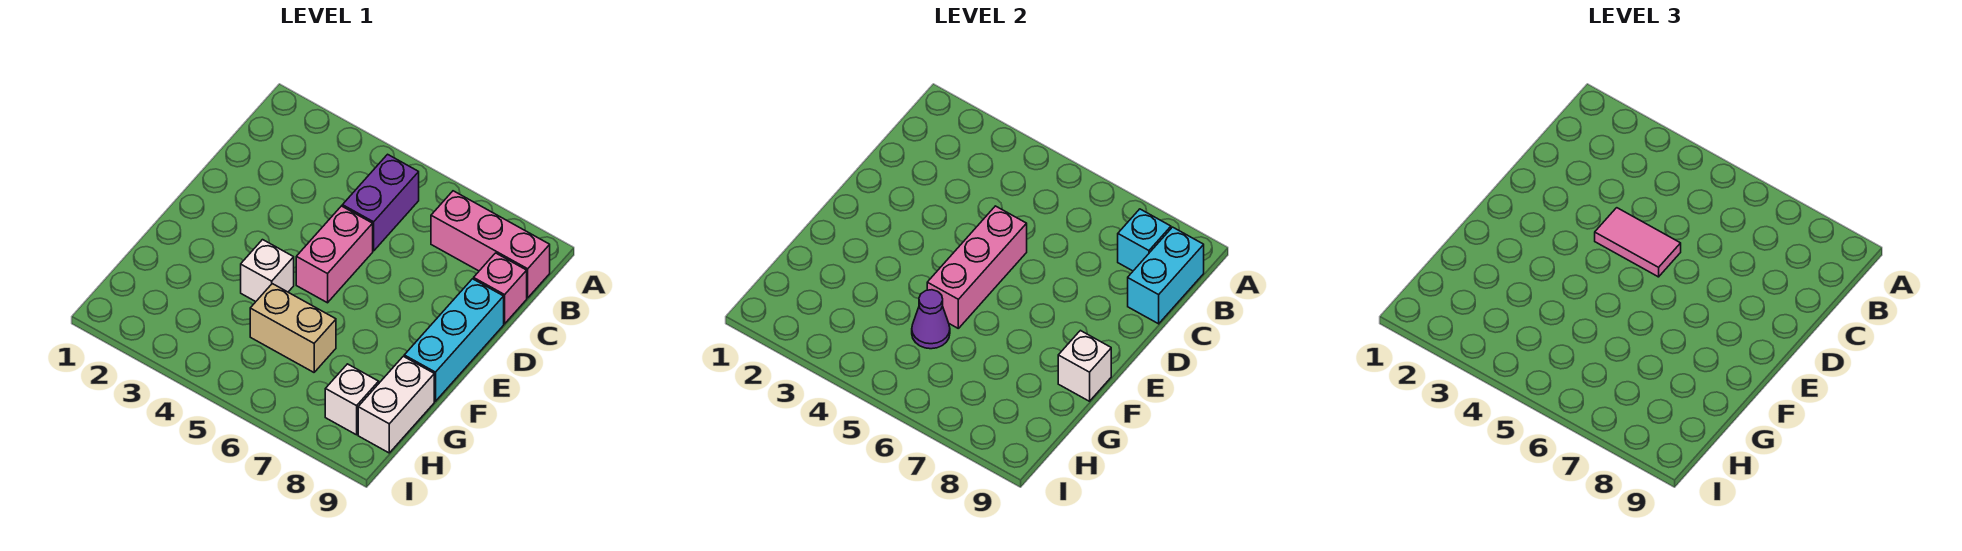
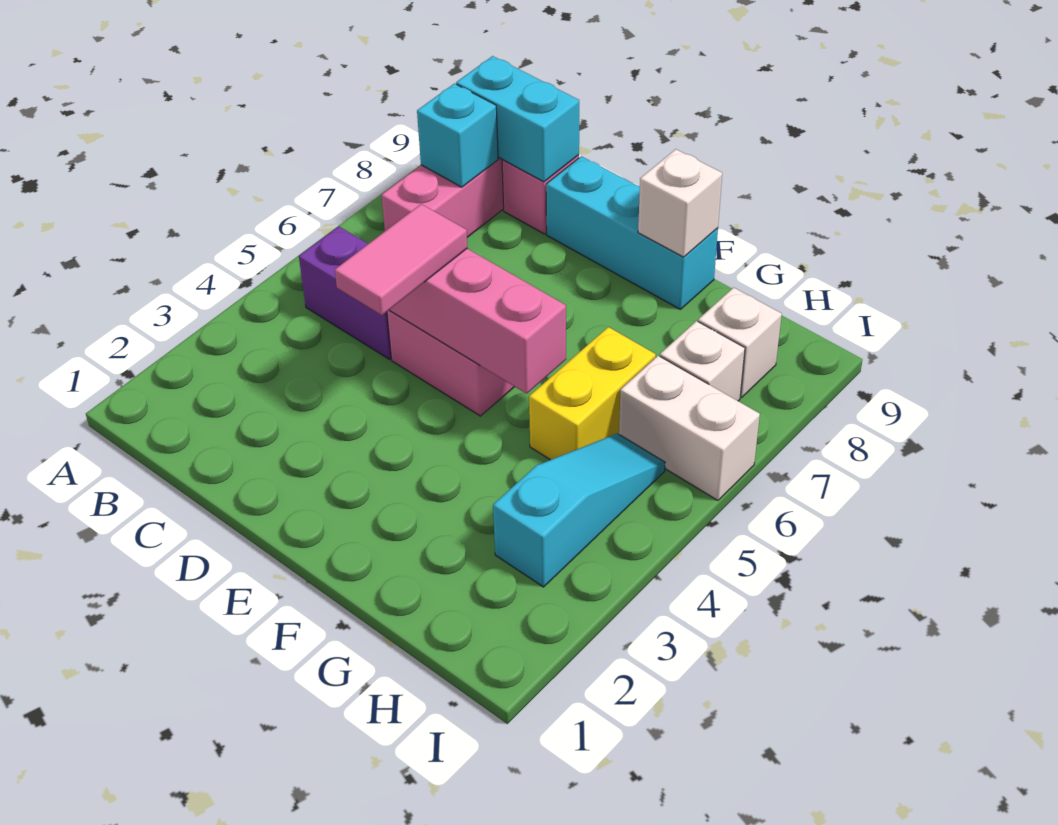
white 1x1 brick [241,240,294,302] -> white 1x1 brick moved to [660,321,745,401]
tan 1x2 brick [250,284,336,372] -> yellow 1x2 brick [529,327,656,460]
purple 1x1 cone [912,290,950,349] -> none
white 1x2 brick [358,356,434,453] -> white 1x2 brick moved to [619,356,760,500]
none -> cyan 1x3 slope [493,433,665,587]

